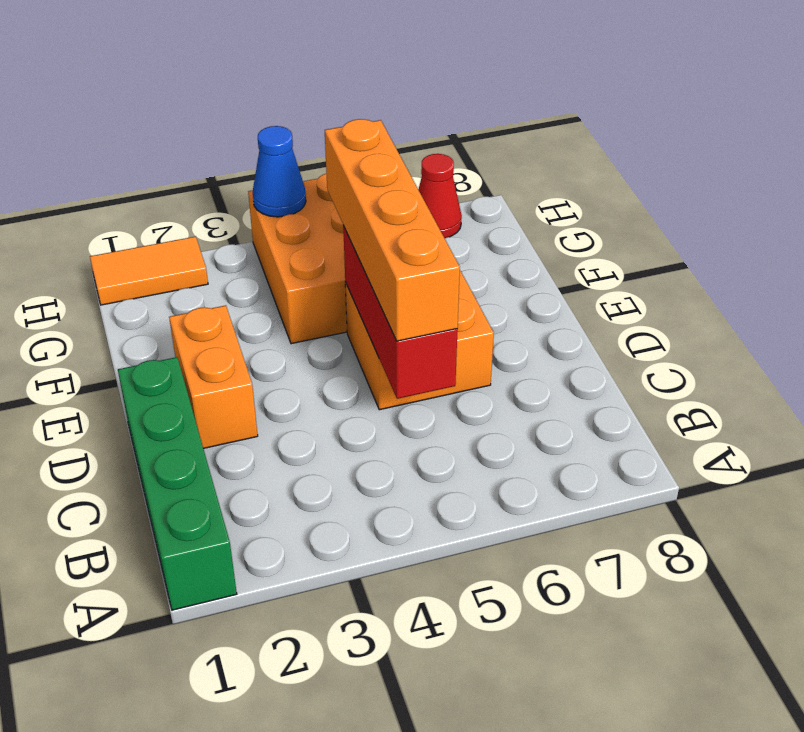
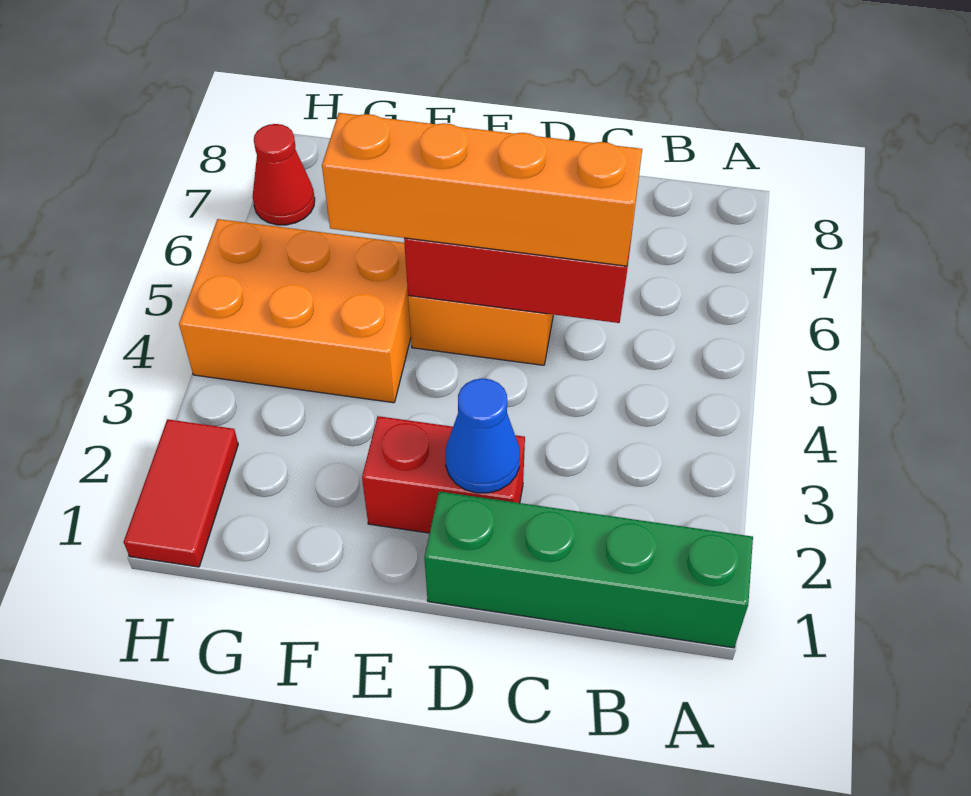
orange 1x2 brick [169,305,258,449] -> red 1x2 brick [362,416,525,533]
orange 1x2 tile [90,237,208,305] -> red 1x2 tile [124,419,238,567]
blue 1x1 cone [253,126,306,217] -> blue 1x1 cone moved to [445,378,520,493]

